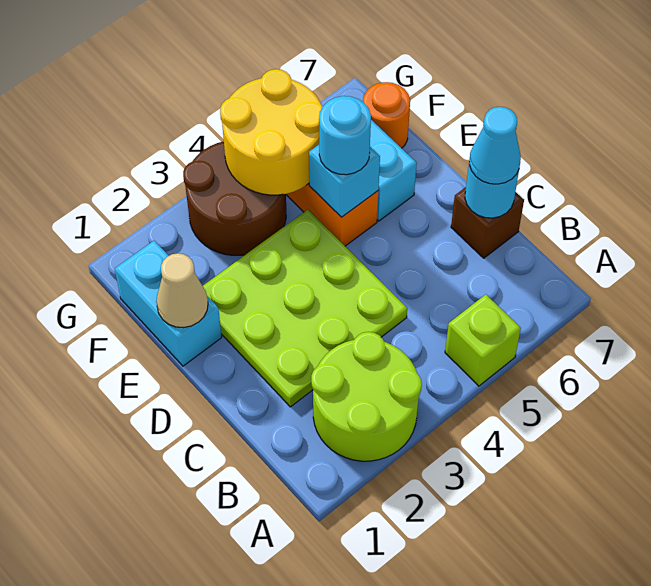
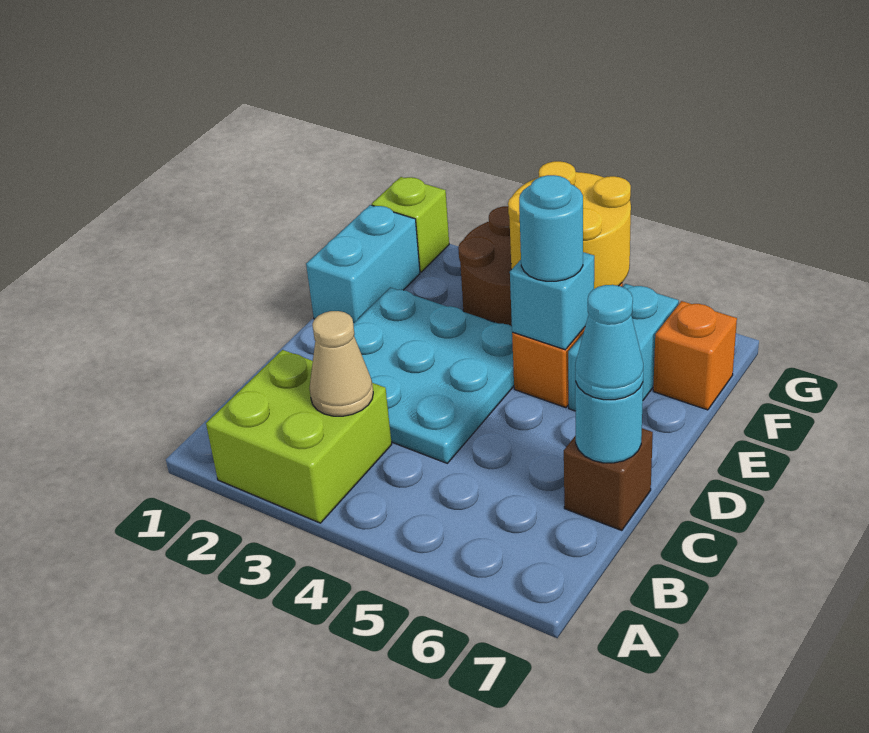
lime 2x2 round brick [311,332,422,461] -> lime 2x2 brick [206,350,392,523]
lime 1x1 brick [445,294,521,386] -> lime 1x1 brick moved to [372,177,449,272]
lime 3x3 plate [203,210,407,407] -> cyan 3x3 plate [353,288,514,463]
tan 1x1 cone [156,253,208,328] -> tan 1x1 cone moved to [309,311,373,416]
orange 1x1 round brick [363,82,410,148] -> orange 1x1 brick [653,301,737,410]

